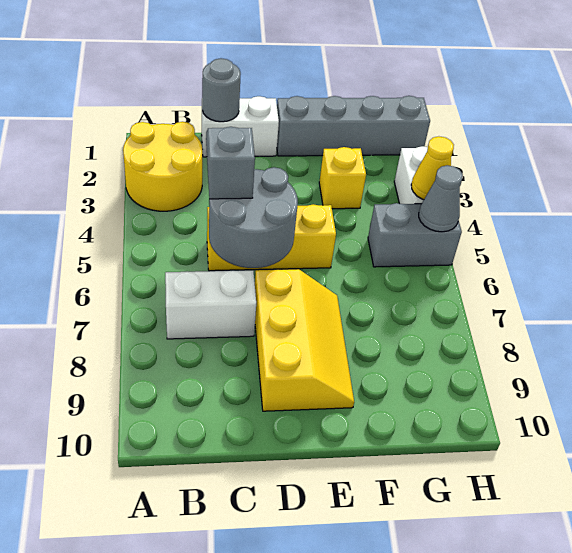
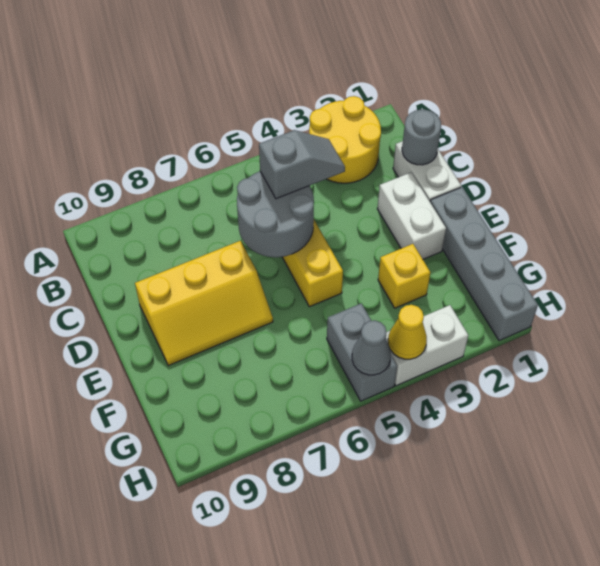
white 1x2 brick [165,270,256,339] -> white 1x2 brick moved to [377,172,446,259]

